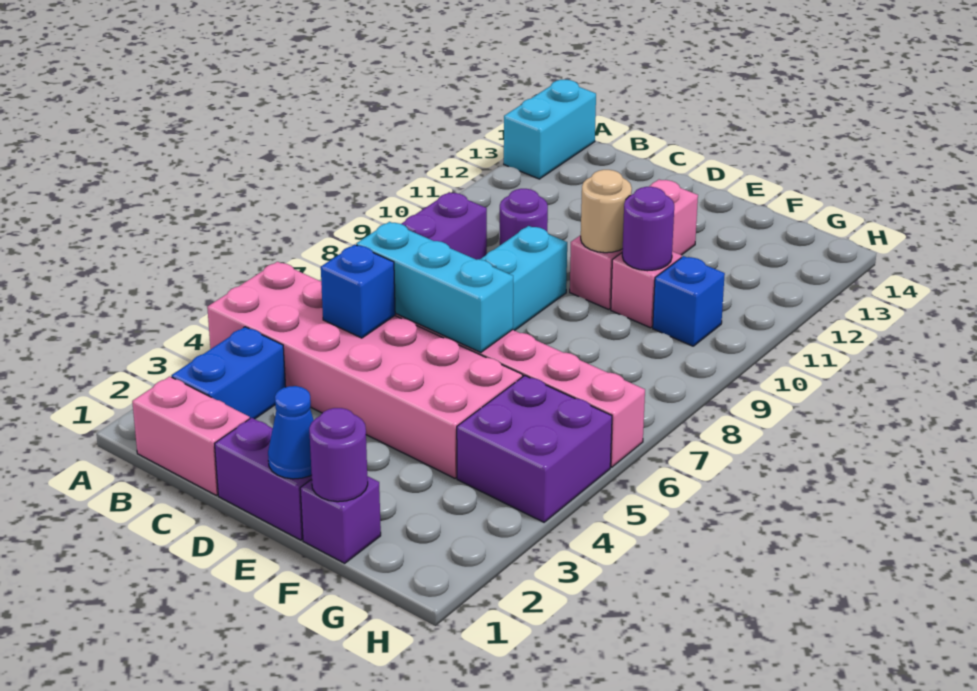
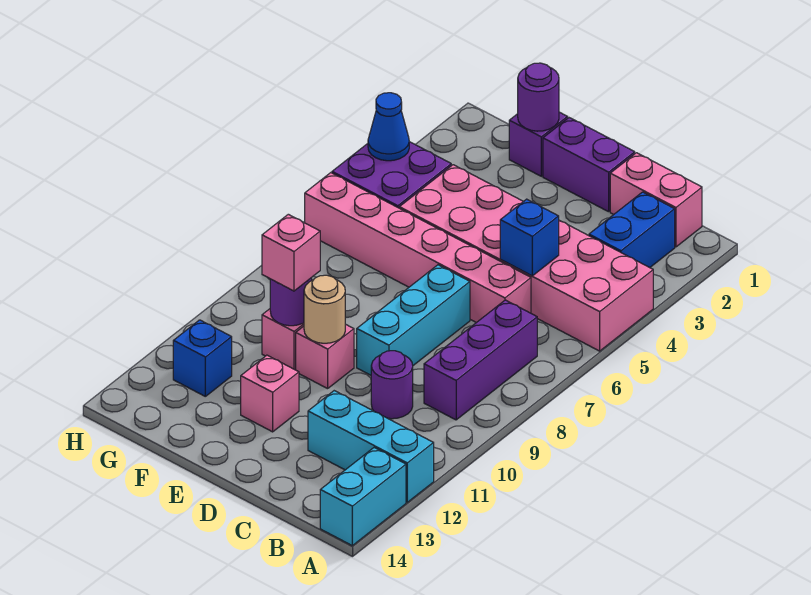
cyan 1x3 brick [356,222,513,353] -> cyan 1x3 brick moved to [308,391,434,502]
blue 1x1 cone [268,386,314,479] -> blue 1x1 cone moved to [368,93,409,161]
none -> pink 1x1 brick [262,214,320,291]
blue 1x1 brick [653,256,725,346] -> blue 1x1 brick moved to [173,320,232,396]

